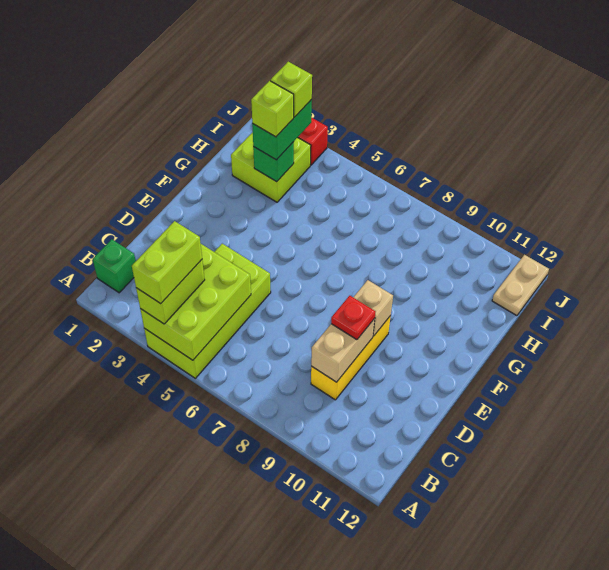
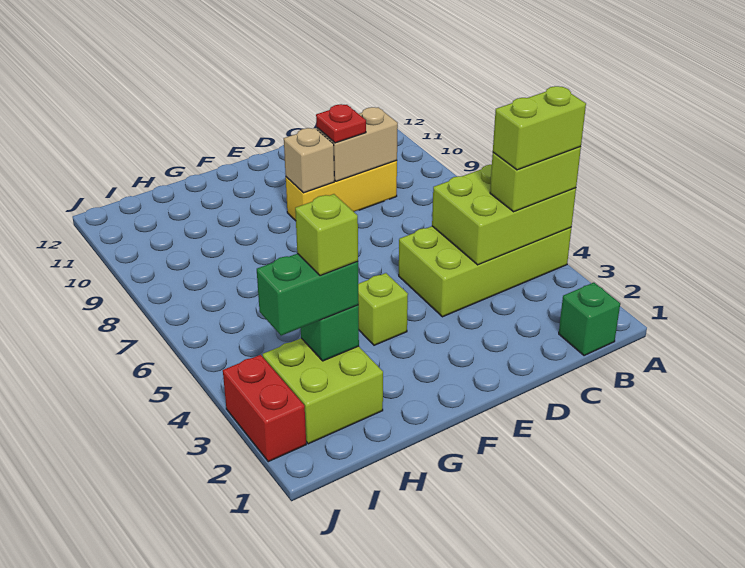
lime 1x1 brick [270,62,312,117] -> lime 1x1 brick moved to [358,273,408,345]
tan 1x2 plate [492,255,549,316] -> none

